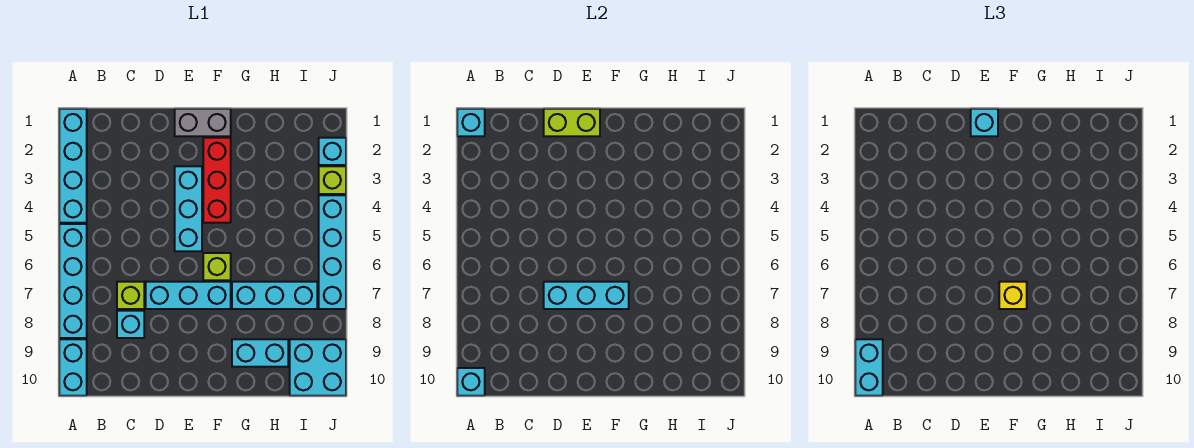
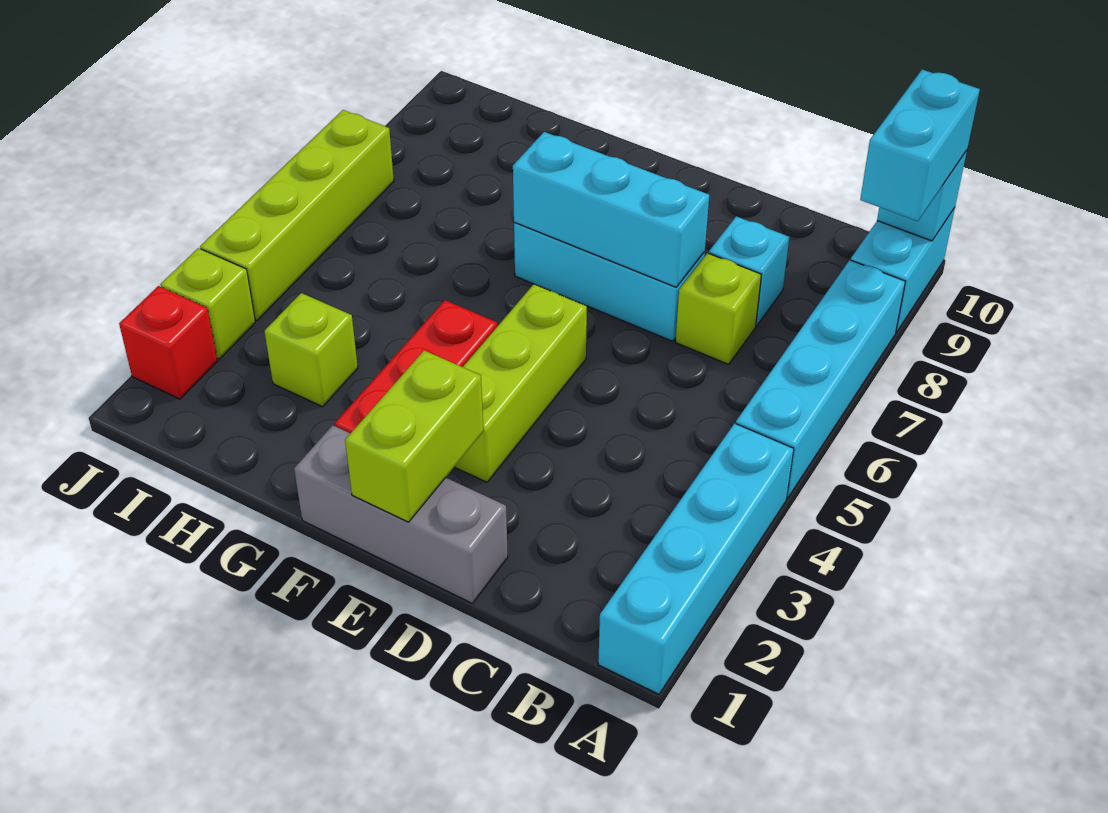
cyan 1x1 brick [457,109,485,136] -> none
lime 1x2 brick [544,109,600,136] -> lime 1x2 brick turned to [345,350,483,522]
grey 1x2 brick [175,109,231,136] -> grey 1x3 brick [294,425,508,603]
cyan 1x1 brick [971,109,998,136] -> none
cyan 1x3 brick [175,166,202,251] -> lime 1x3 brick [455,284,587,482]
lime 1x1 brick [203,253,231,280] -> lime 1x1 brick moved to [264,293,358,407]
yellow 1x1 brick [999,282,1027,309] -> none
cyan 1x3 brick [232,282,317,309] -> none
cyan 1x2 brick [232,339,288,367] -> none
cyan 2x2 brick [290,339,346,396] -> none
cyan 1x1 brick [319,138,346,165] -> red 1x1 brick [119,286,217,399]
cyan 1x4 brick [319,195,346,309] -> lime 1x4 brick [200,110,394,320]

